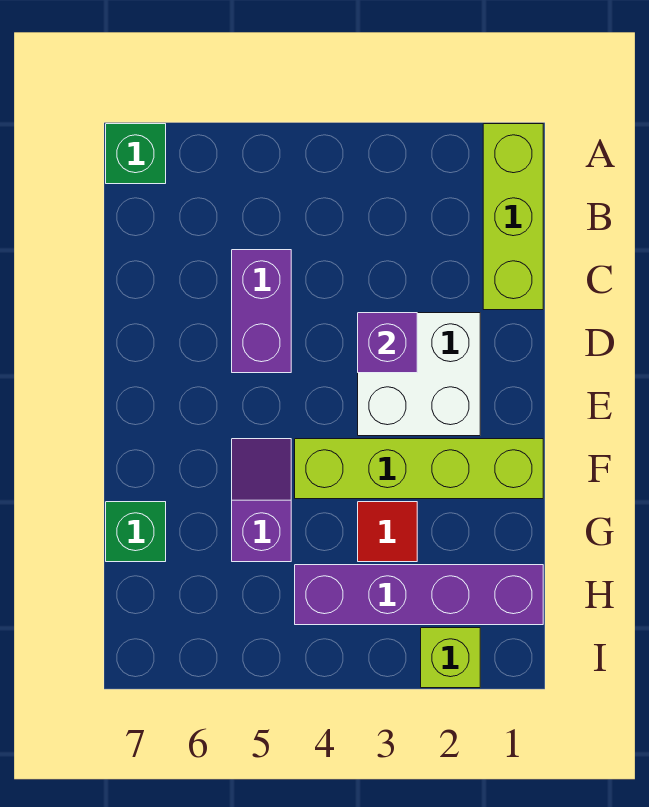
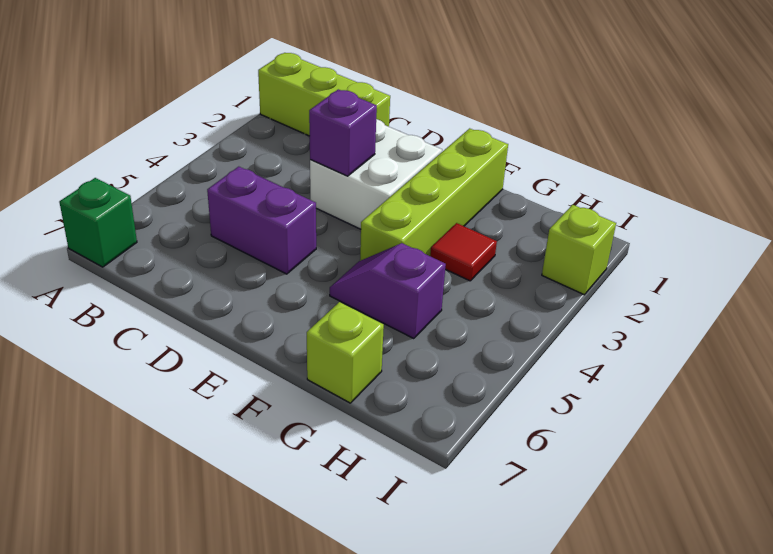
green 1x1 brick [106,502,166,562] -> lime 1x1 brick [307,302,384,403]
purple 1x4 brick [295,565,543,625] -> none

